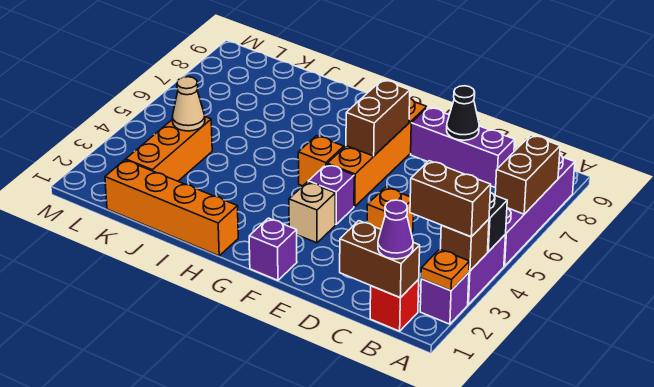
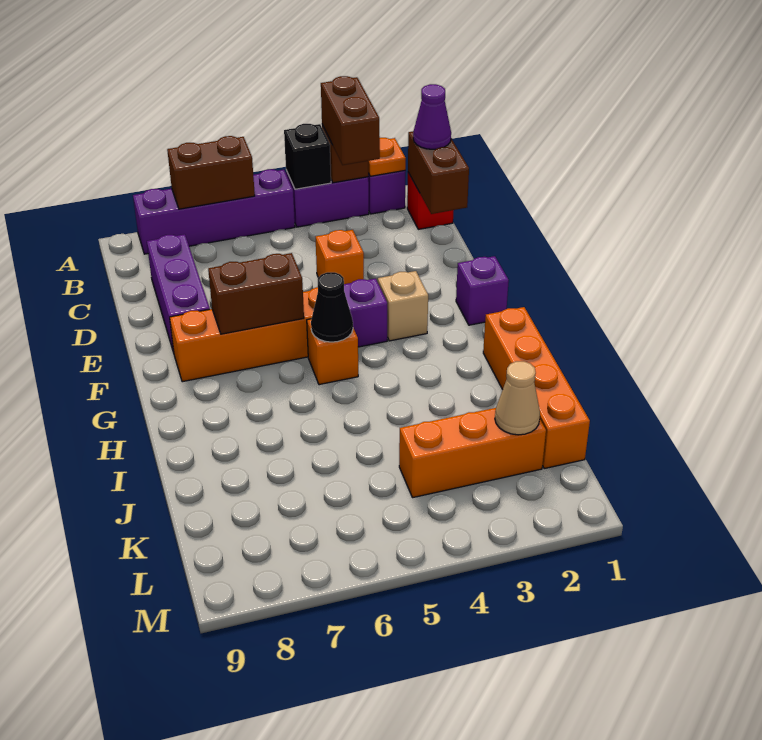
black 1x1 cone [447,86,479,140] -> black 1x1 cone moved to [311,272,353,342]
tan 1x1 cone [172,77,205,131] -> tan 1x1 cone moved to [495,361,540,435]

